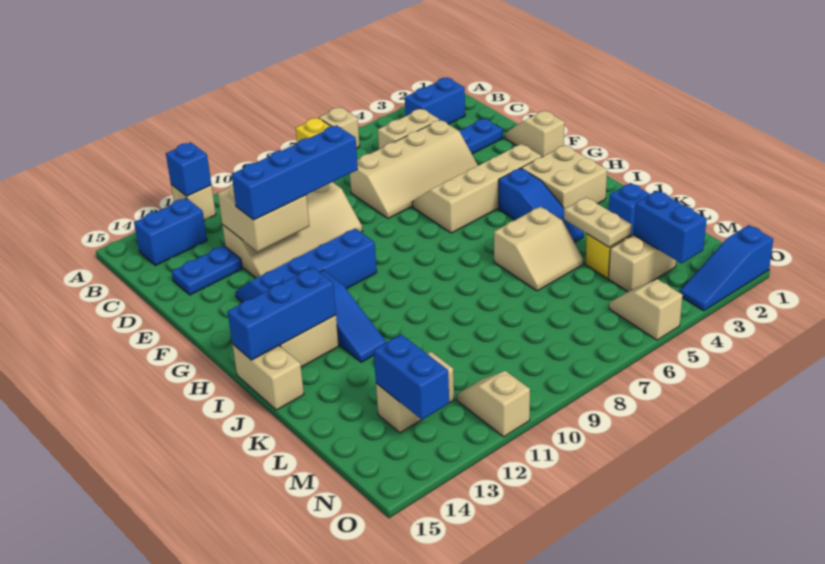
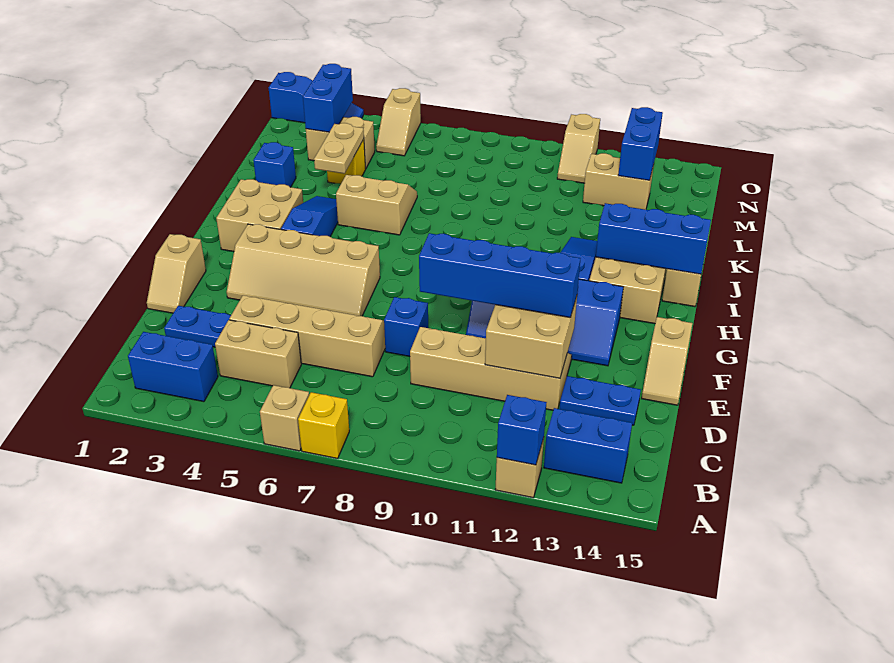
none -> blue 1x1 brick [384,297,428,356]
none -> tan 1x2 slope [642,317,692,405]

